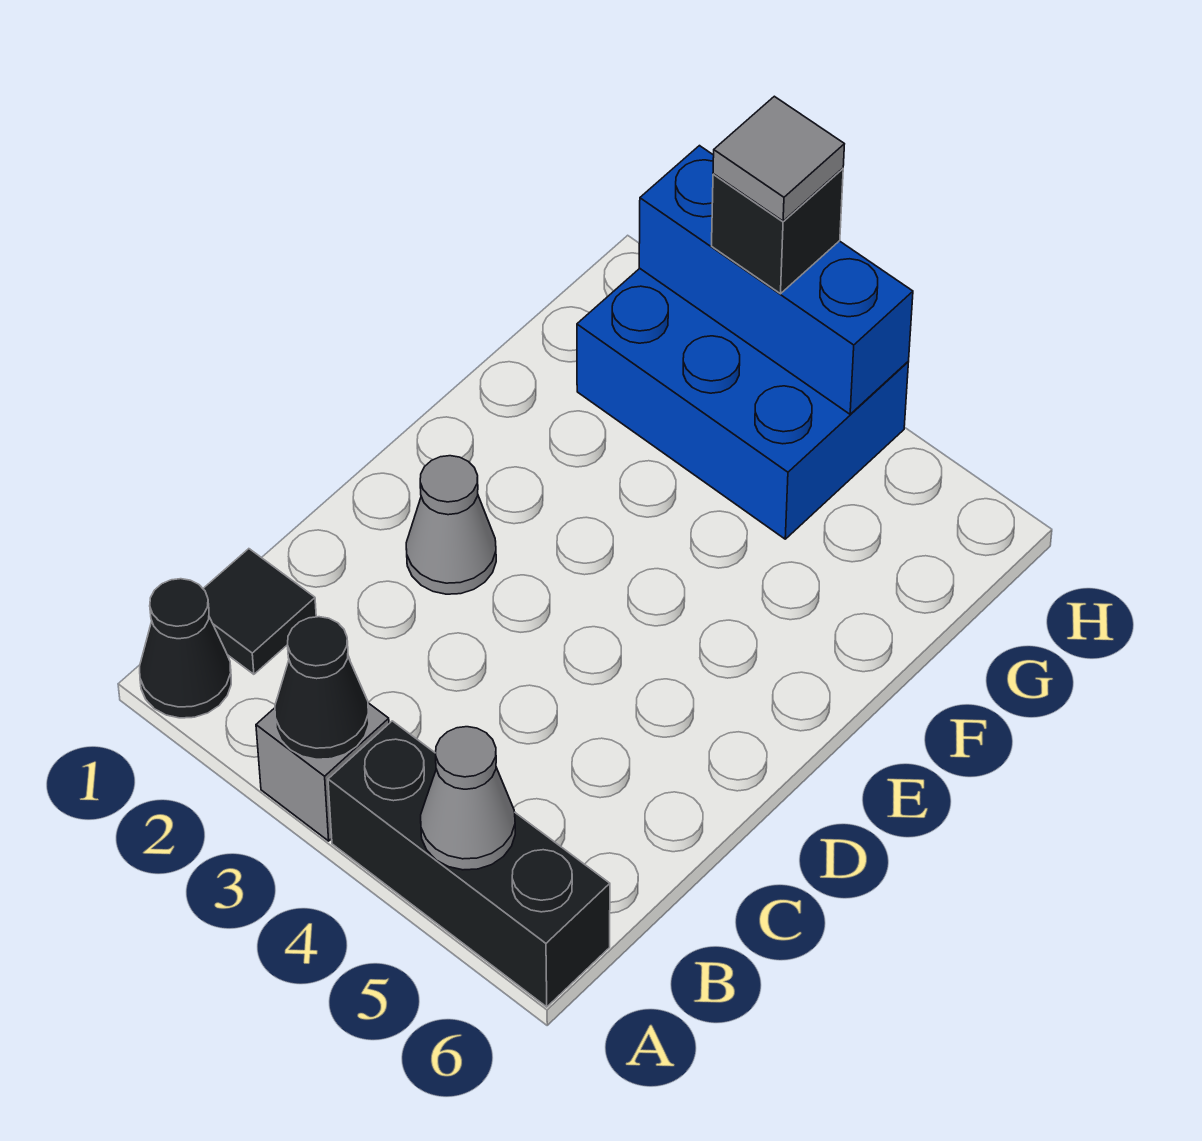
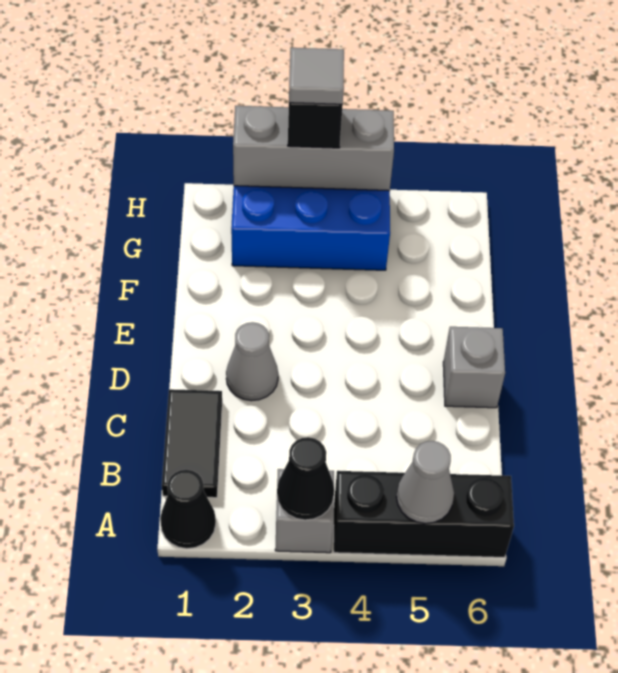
black 1x1 tile [203,549,316,674] -> black 1x2 tile [162,389,222,498]
none -> grey 1x1 brick [443,327,505,408]
blue 1x3 brick [639,146,913,414] -> grey 1x3 brick [233,106,394,191]

